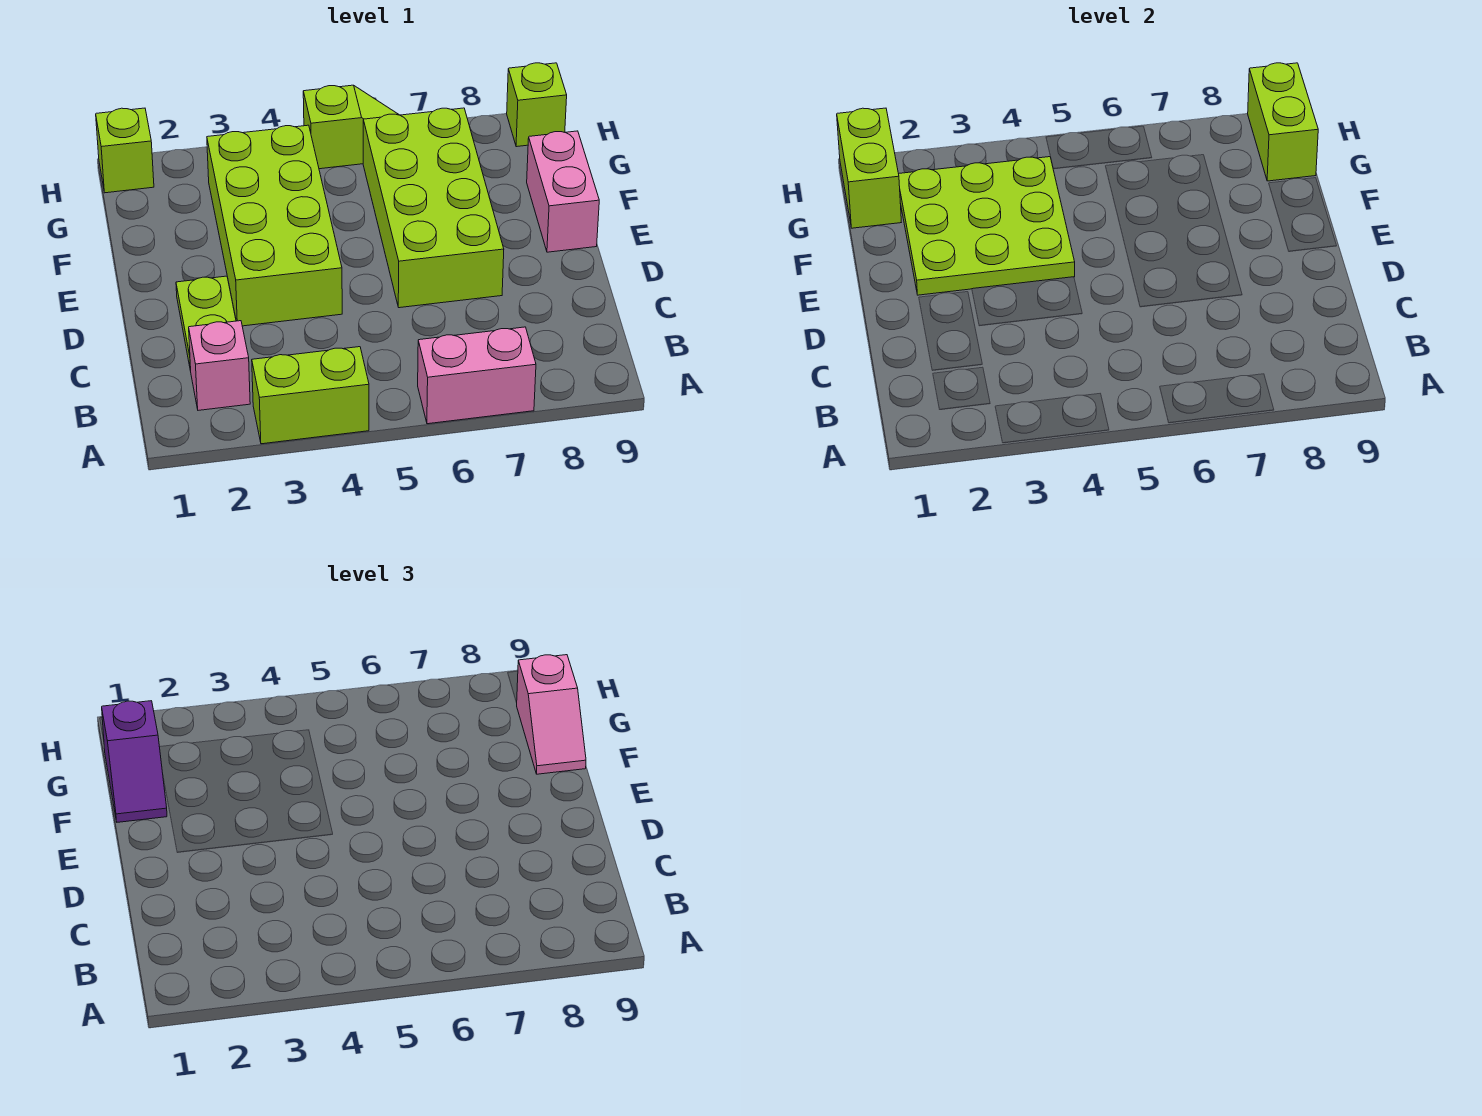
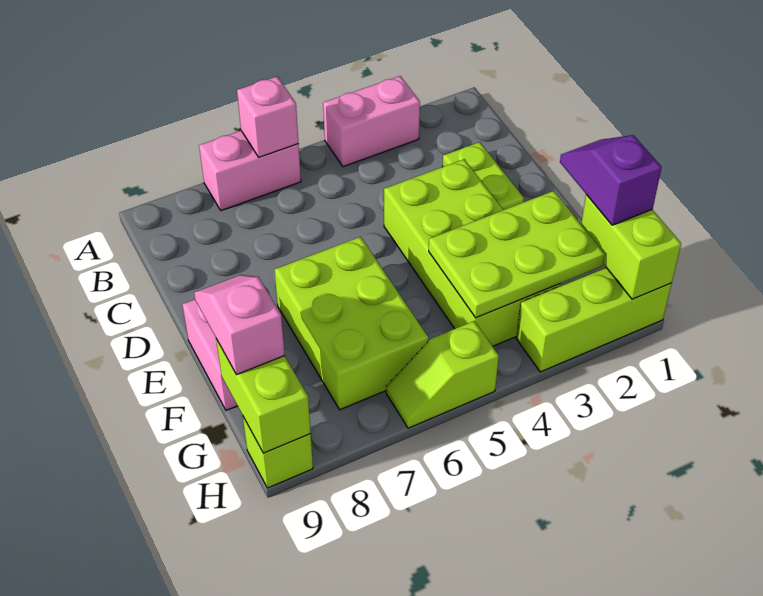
lime 1x2 brick [252,347,369,444] -> pink 1x2 brick [323,76,420,167]
pink 1x1 brick [189,321,250,410] -> pink 1x1 brick moved to [237,76,299,157]
lime 2x4 brick [363,108,504,308] -> lime 2x3 brick [274,237,428,410]
lime 3x3 plate [899,157,1075,295] -> lime 2x3 plate [429,191,605,318]
lime 1x1 brick [96,108,154,193] -> lime 1x3 brick [516,268,672,372]

